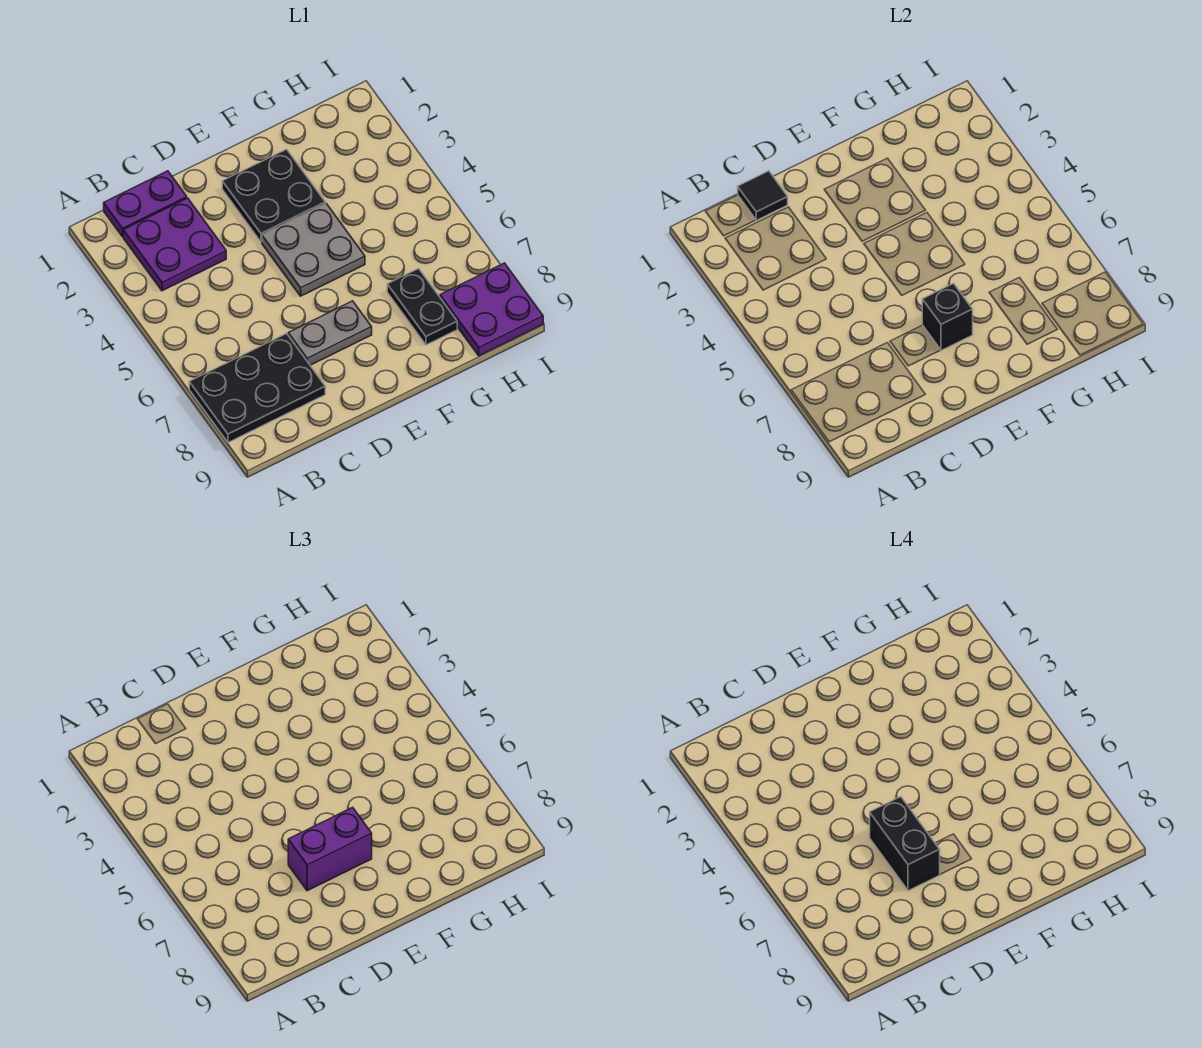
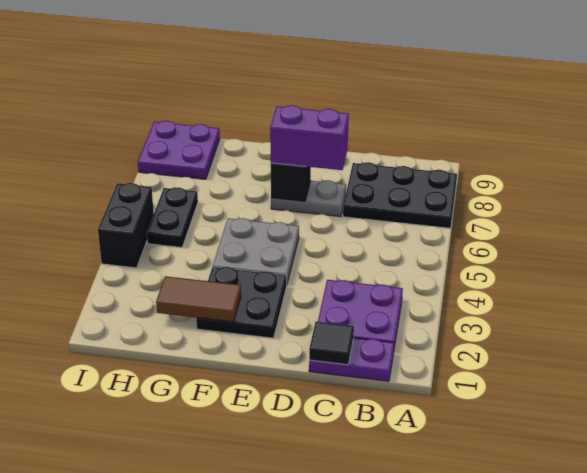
black 1x2 brick [870,797,940,891] -> black 1x2 brick moved to [98,183,154,268]
none -> brown 1x2 tile [156,276,241,322]
black 1x2 plate [387,268,457,345] -> black 1x2 plate moved to [147,187,198,248]

